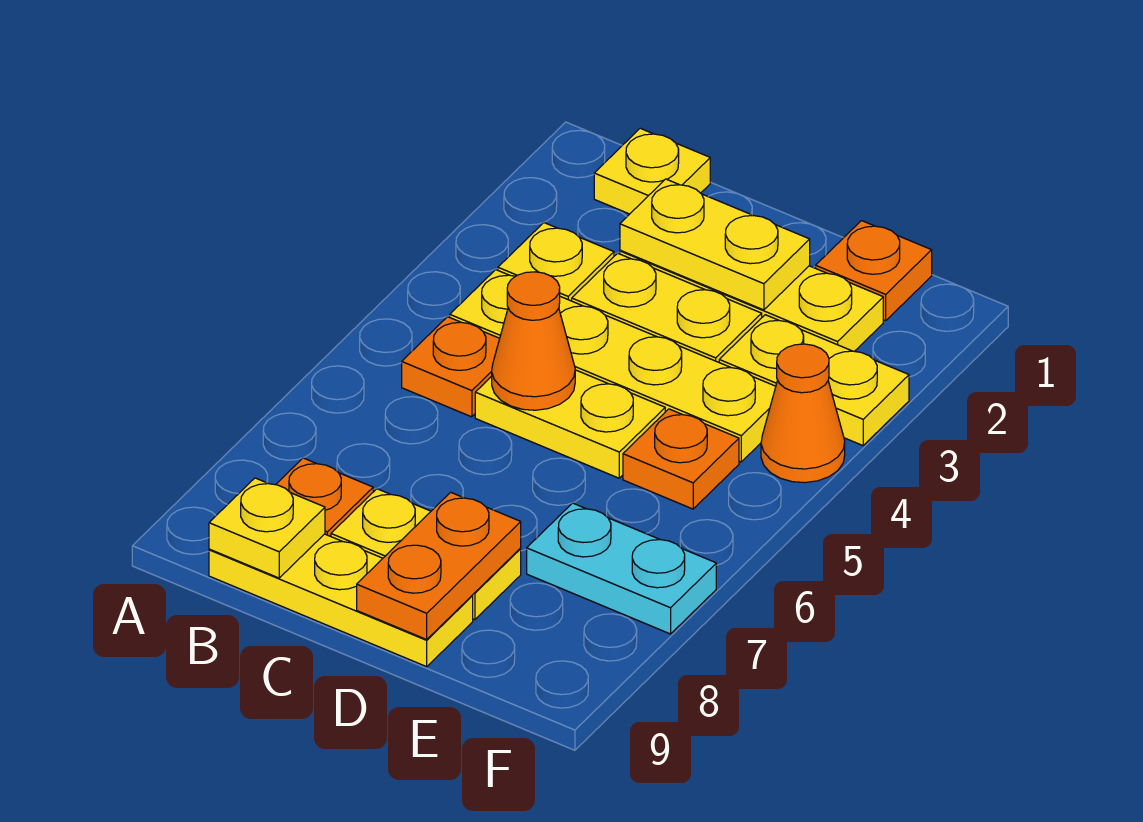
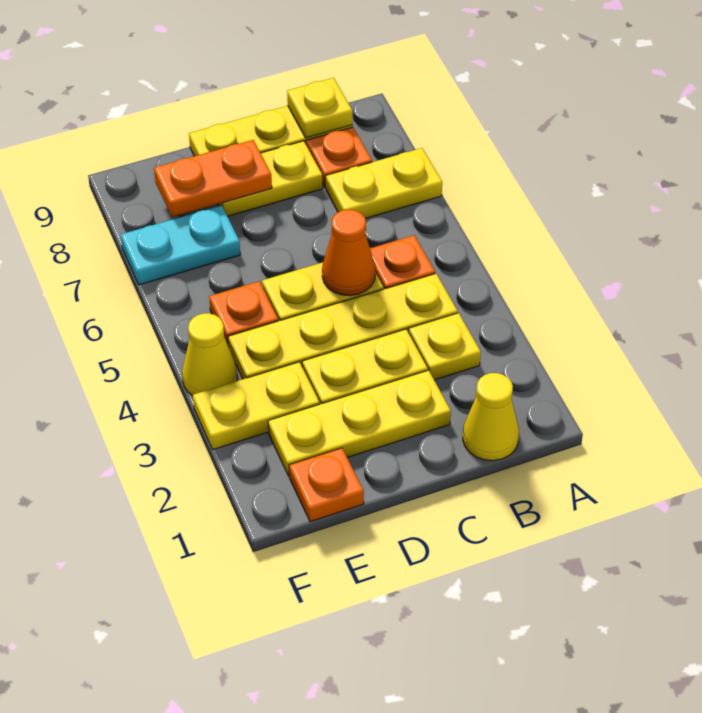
yellow 1x1 plate [594,128,710,214] -> yellow 1x1 cone [463,373,519,461]
yellow 1x2 plate [620,179,810,310] -> yellow 1x2 plate moved to [326,148,442,219]
orange 1x2 plate [357,492,521,639] -> orange 1x2 plate turned to [154,140,272,217]
orange 1x1 cone [761,344,845,483] -> yellow 1x1 cone [182,313,237,395]

